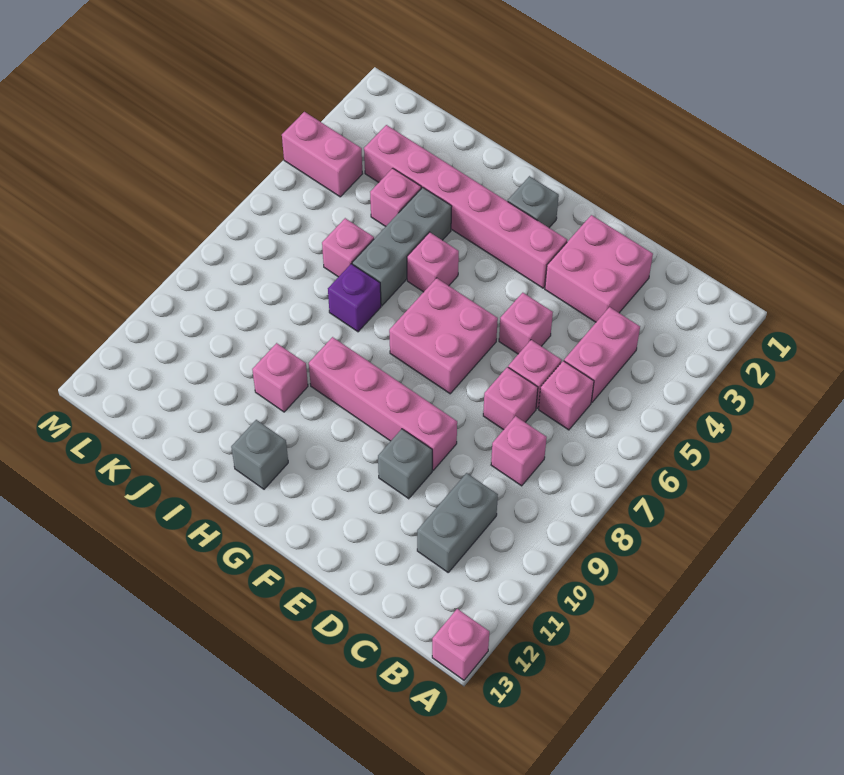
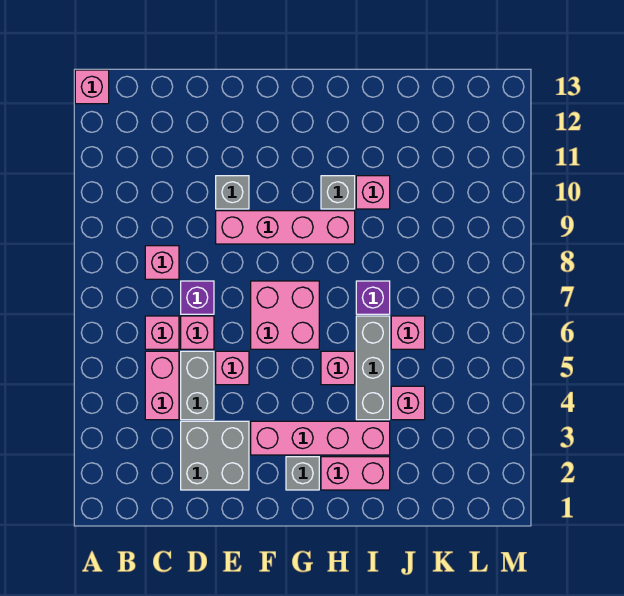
grey 1x2 brick [417,473,498,572] -> grey 1x2 brick moved to [181,351,214,420]
pink 2x2 brick [545,215,653,322] -> grey 2x2 brick [181,421,249,490]
pink 1x1 brick [483,367,538,430] -> purple 1x1 brick [181,281,214,314]
pink 1x6 brick [364,125,567,288] -> pink 1x4 brick [251,421,390,455]
grey 1x1 brick [231,420,288,489] -> grey 1x1 brick moved to [321,176,355,209]
pink 1x2 brick [282,112,363,197] -> pink 1x2 brick moved to [321,457,390,490]

